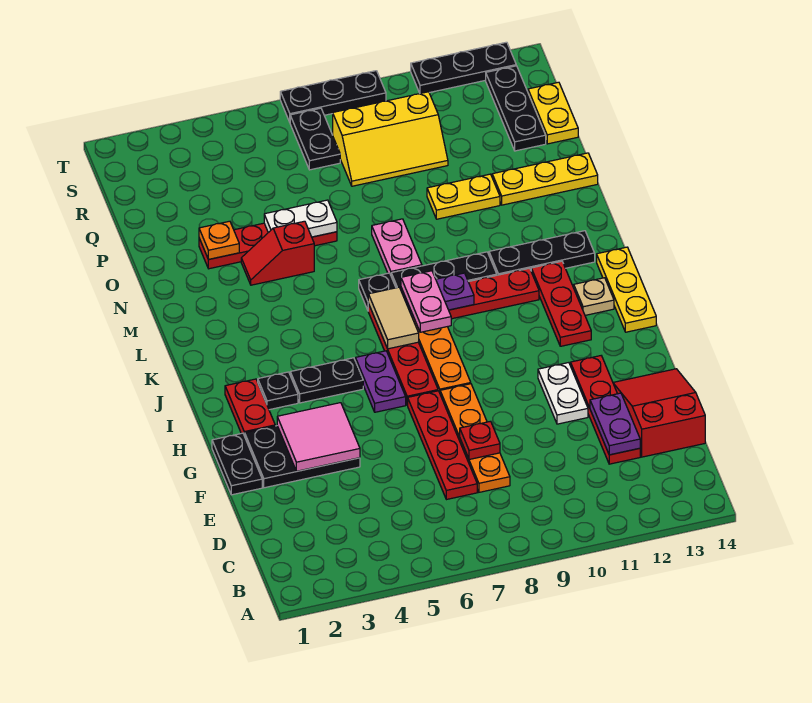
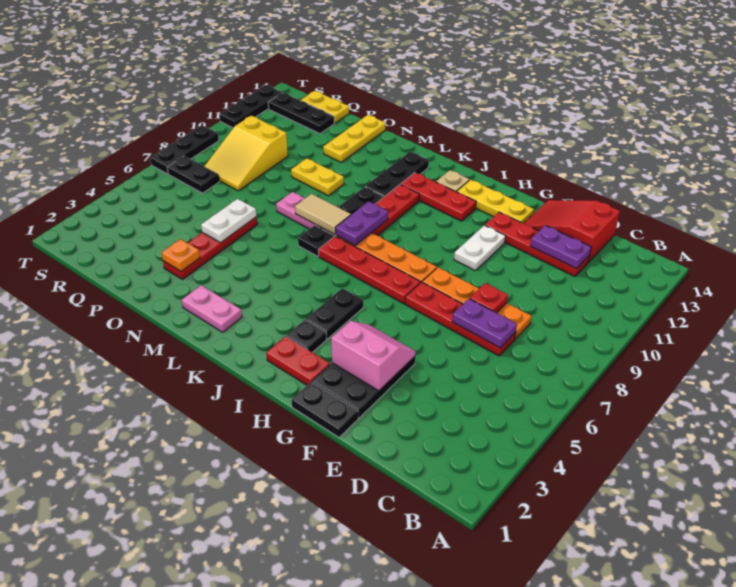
pink 2x2 tile [277,403,360,471] -> pink 2x2 slope [331,321,416,391]
white 1x2 plate [538,363,588,424] -> white 1x2 plate turned to [454,225,506,270]
purple 1x2 plate [355,351,406,412] -> purple 1x2 plate moved to [452,299,517,348]
yellow 1x3 plate [597,247,656,332] -> yellow 1x3 plate moved to [457,180,534,223]
tan 1x2 tile [368,287,419,349] -> tan 1x2 tile moved to [295,194,351,235]
pink 1x2 plate [401,271,451,332] -> pink 1x2 plate moved to [182,285,242,332]
red 1x2 slope [241,221,314,285] -> none
yellow 1x2 plate [427,174,500,219] -> yellow 1x2 plate turned to [291,158,344,196]
yellow 2x3 slope [333,92,448,186] -> yellow 2x3 slope turned to [204,116,288,191]

